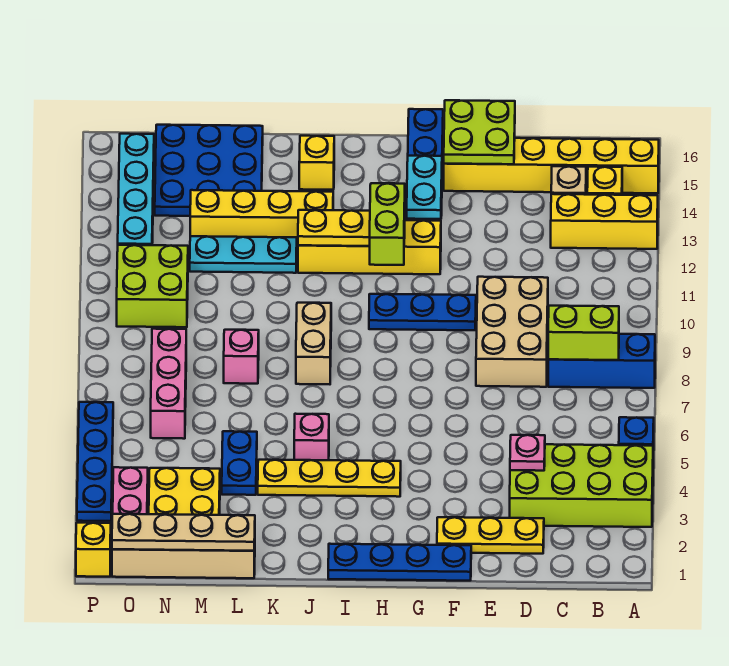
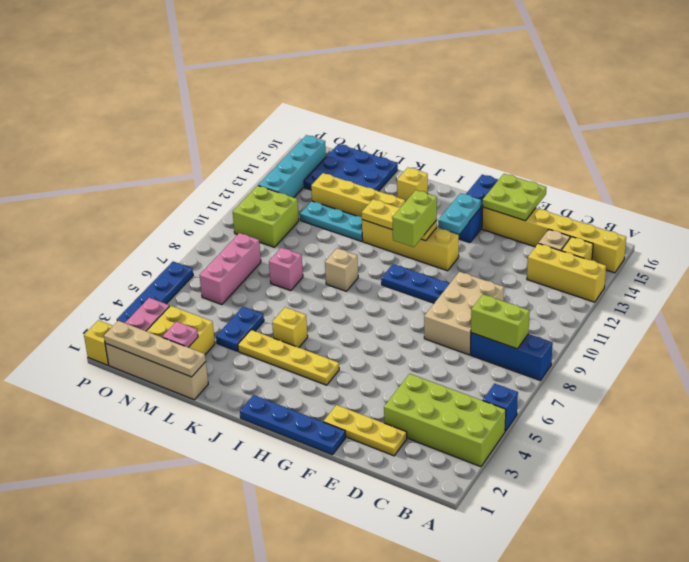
pink 1x1 plate [510,435,545,471] -> pink 1x1 plate moved to [162,321,198,347]
pink 1x1 brick [294,414,329,460] -> yellow 1x1 brick [272,307,308,347]
tan 1x2 brick [296,303,331,384] -> tan 1x1 brick [325,248,358,291]

